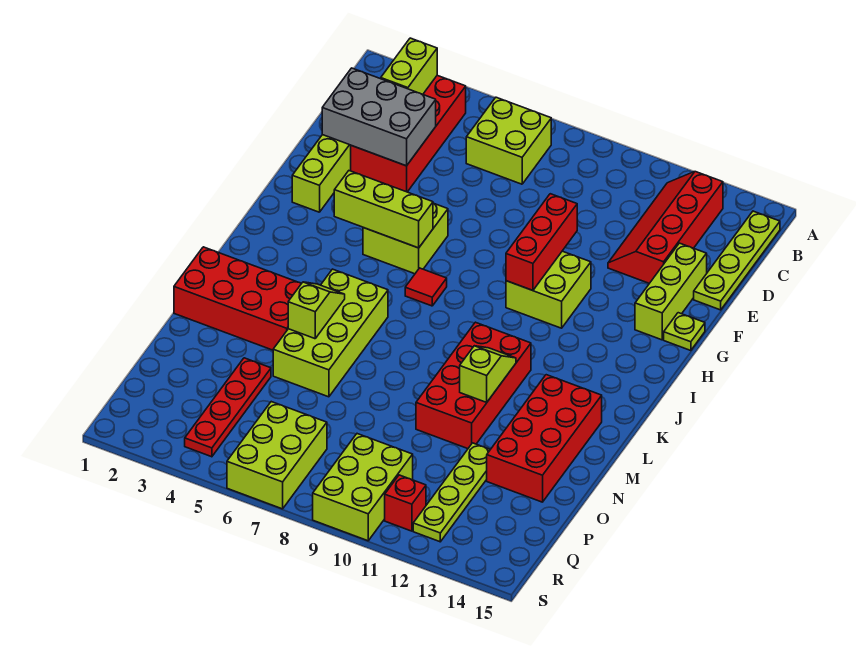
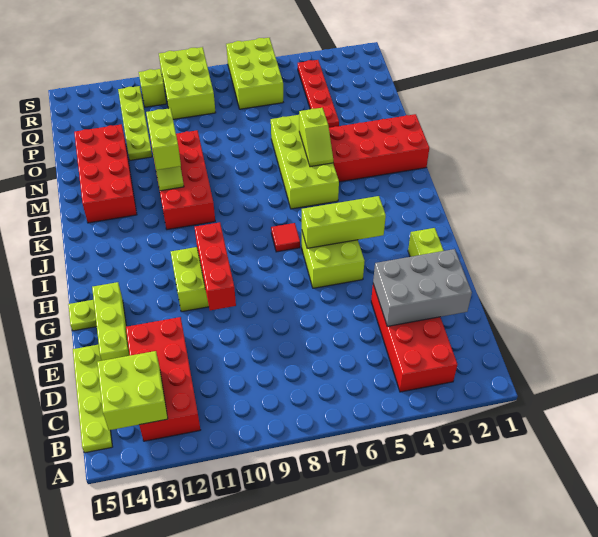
lime 1x2 brick [381,38,437,94] -> lime 1x2 brick moved to [146,108,181,170]
lime 2x2 brick [466,97,551,184] -> lime 2x2 brick moved to [97,351,168,430]
red 2x4 slope [608,172,723,283] -> red 2x4 brick [126,317,200,441]
red 1x1 brick [385,475,426,531] -> lime 1x1 brick [139,69,166,107]

